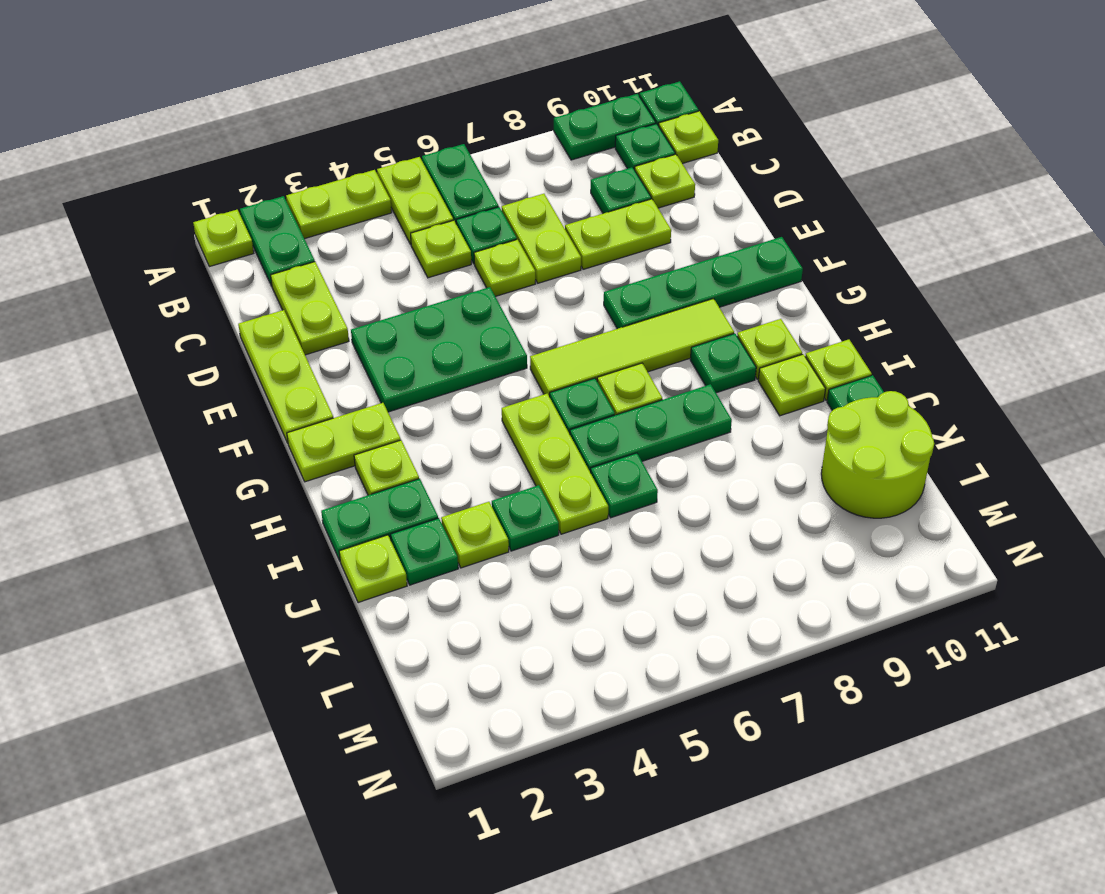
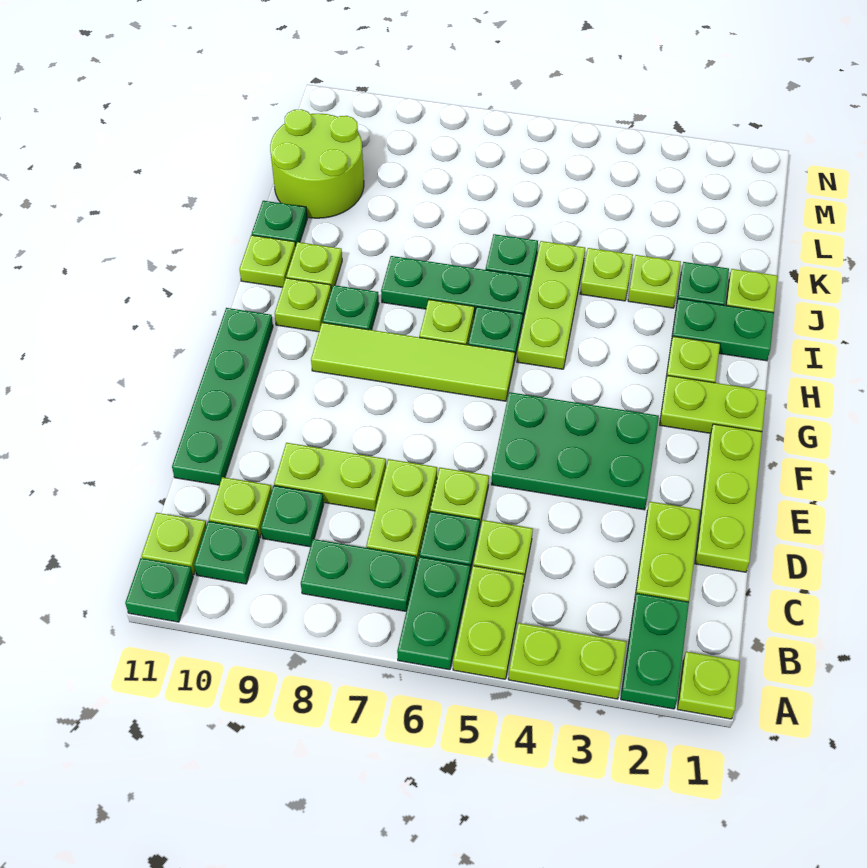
green 1x2 plate [554,94,656,160] -> green 1x2 plate moved to [301,539,417,611]
green 1x4 plate [604,237,803,329] -> green 1x4 plate turned to [172,308,273,485]
green 1x1 plate [492,485,559,551] -> lime 1x1 plate [580,248,633,301]

